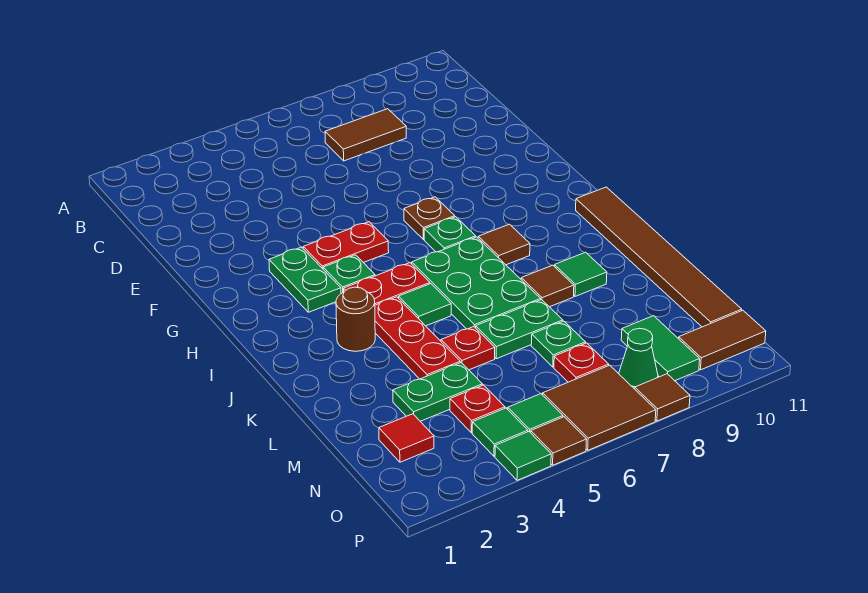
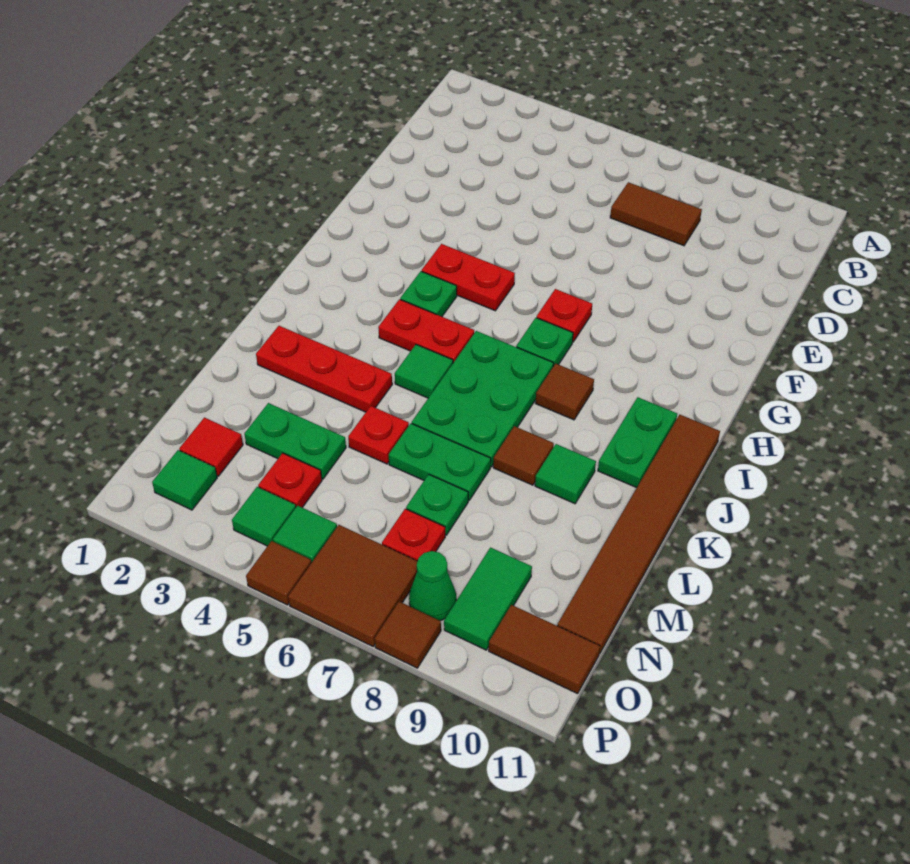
green 1x2 plate [269,247,341,312] -> green 1x2 plate moved to [598,397,677,488]
brown 1x1 plate [404,197,455,239] -> red 1x1 plate [537,289,592,342]
brown 1x1 round brick [336,287,375,351] -> none
red 1x3 plate [375,297,460,379] -> red 1x3 plate turned to [256,326,392,412]
green 1x1 tile [495,432,551,480] -> green 1x1 tile moved to [152,450,217,510]

